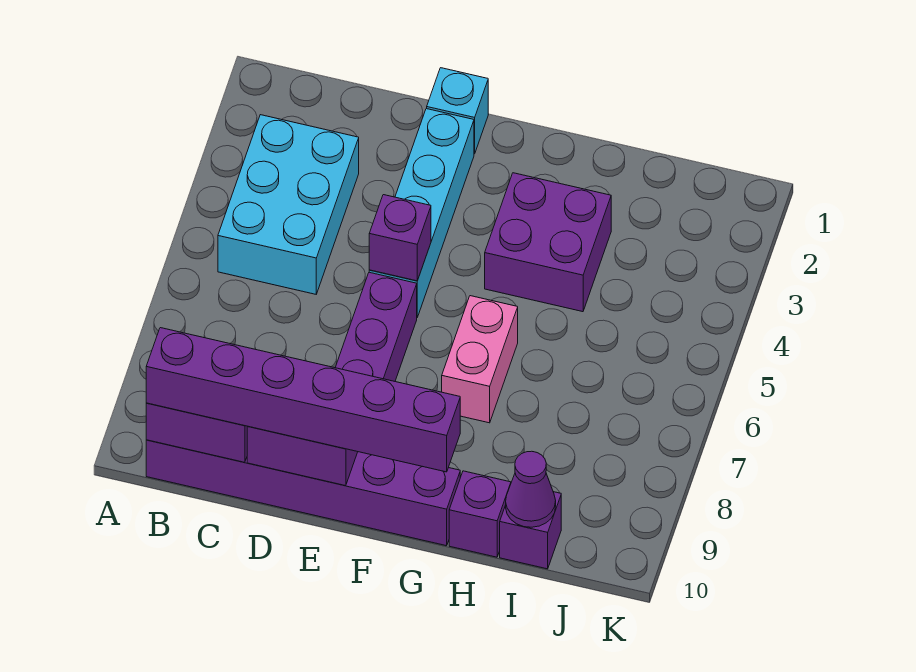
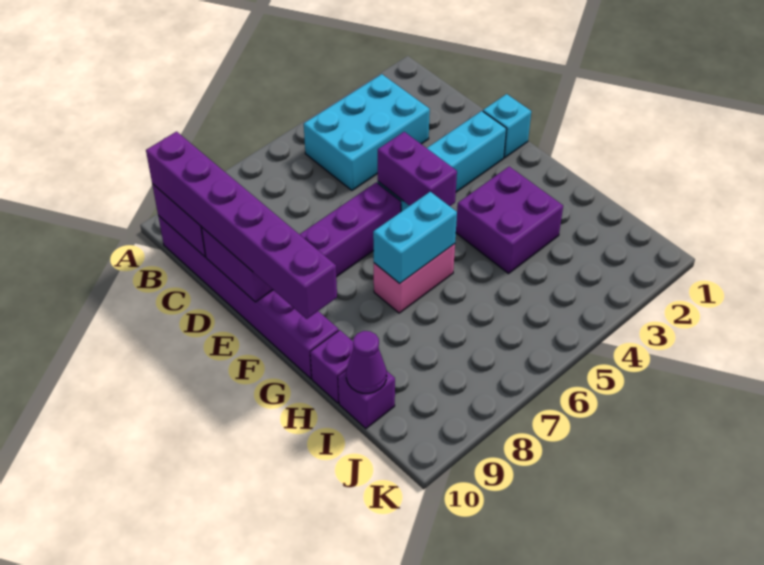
purple 1x1 brick [369,195,431,281] -> purple 1x2 brick [378,132,457,206]
none -> cyan 1x2 brick [373,192,457,284]

